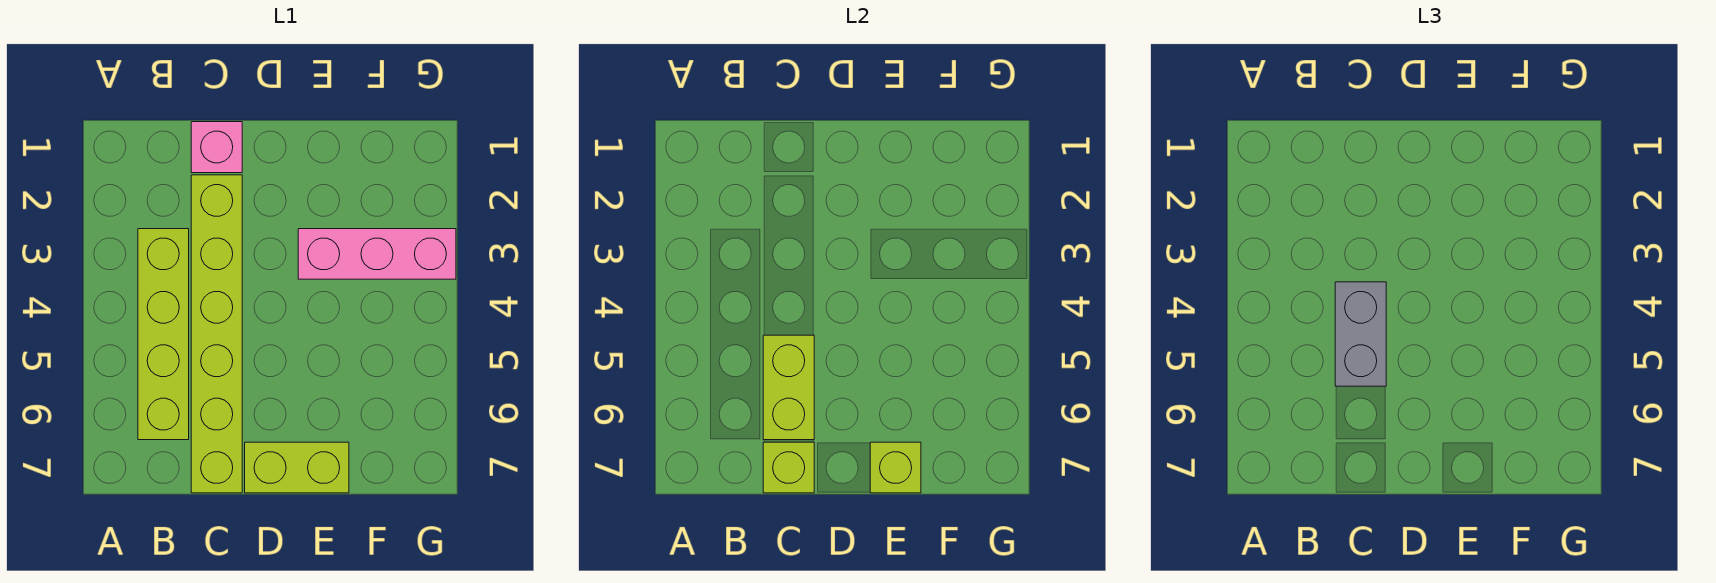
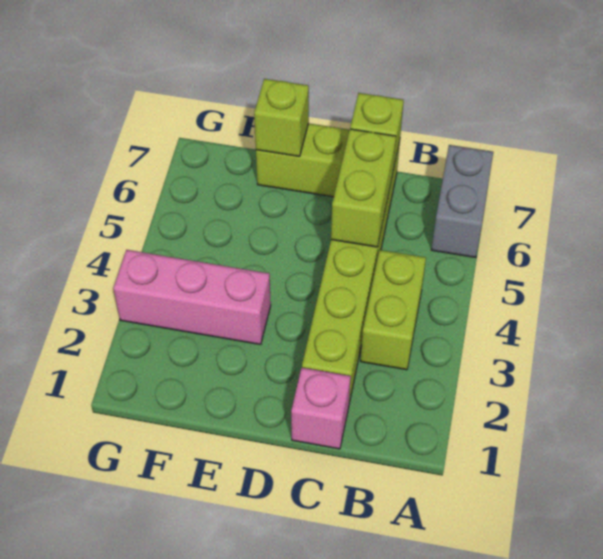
lime 1x4 brick [138,229,189,440] -> lime 1x2 brick [361,250,426,370]
grey 1x2 brick [1335,282,1386,386] -> grey 1x2 brick moved to [431,145,493,258]

